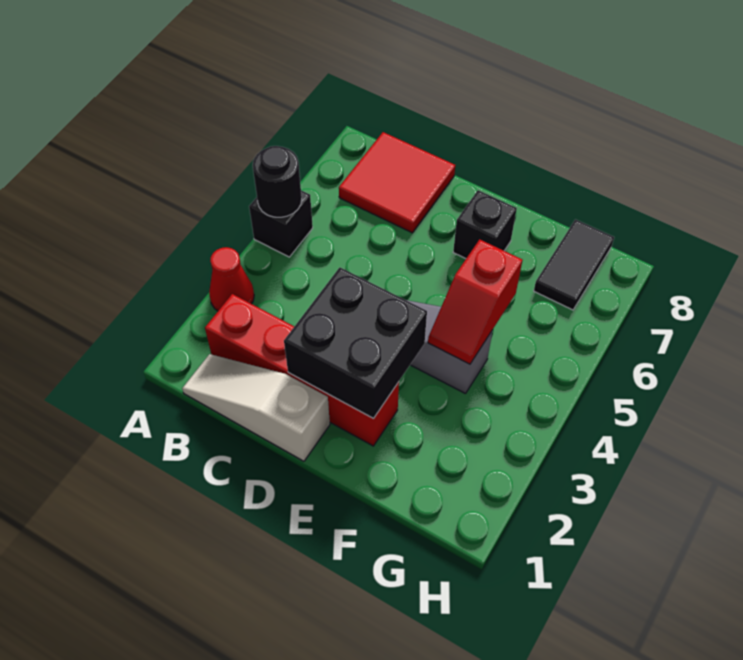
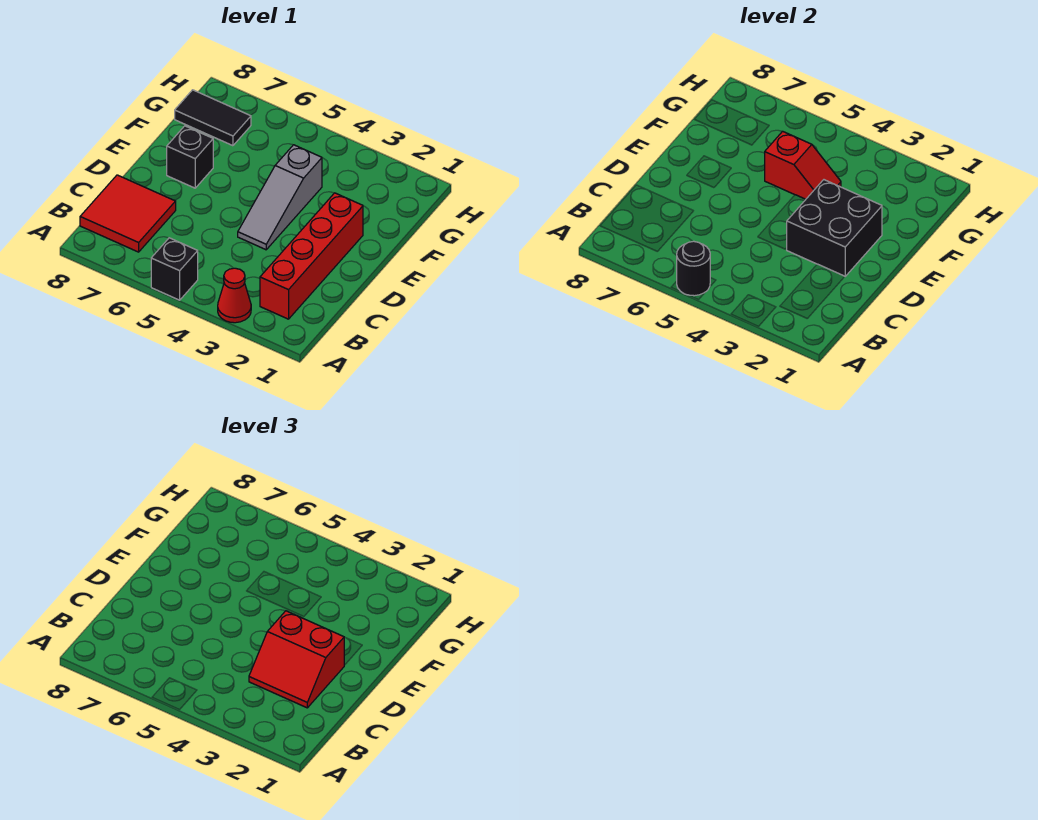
white 1x3 slope [182,354,330,461] -> none
none -> red 2x2 slope [249,611,344,708]

